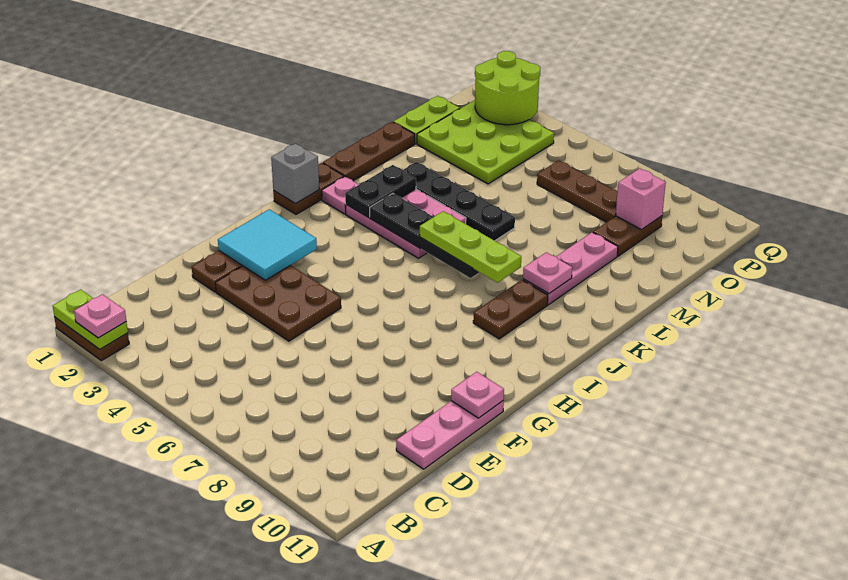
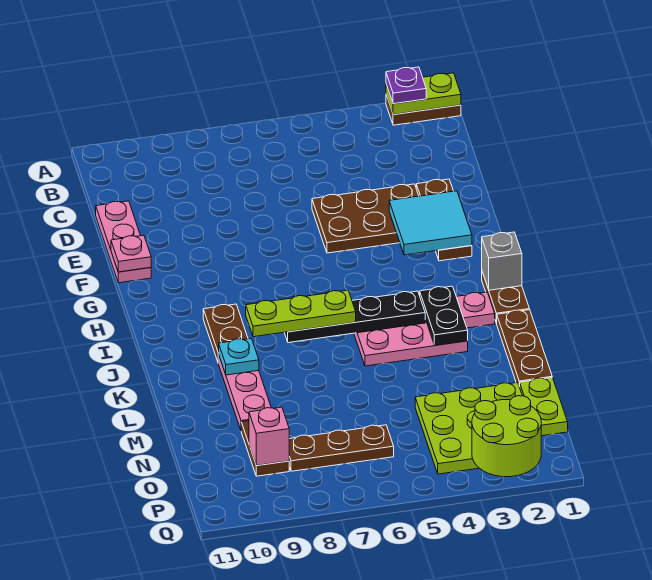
pink 1x1 plate [74,294,126,338] -> purple 1x1 plate [386,67,426,104]
pink 1x1 plate [523,252,572,294] -> cyan 1x1 plate [219,339,259,375]
black 1x4 plate [403,162,515,241] -> none

